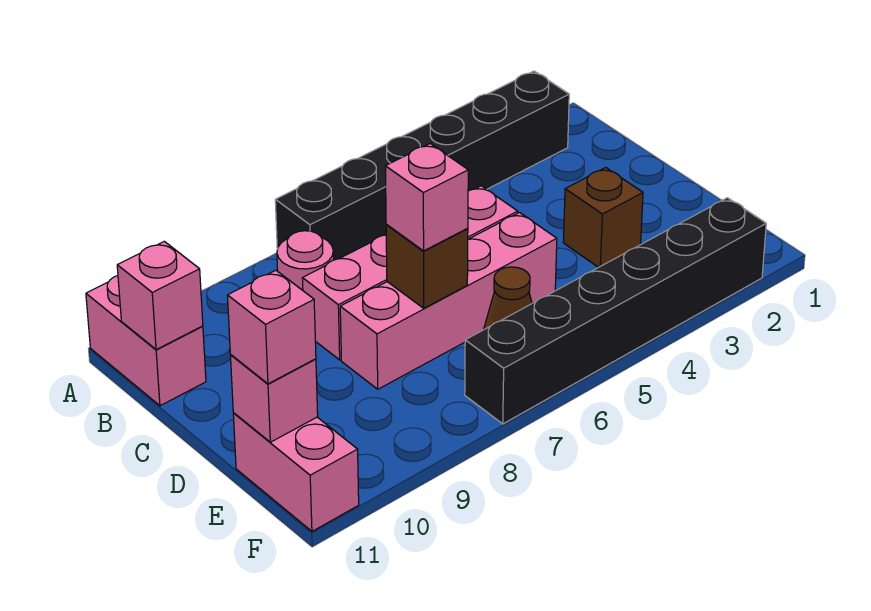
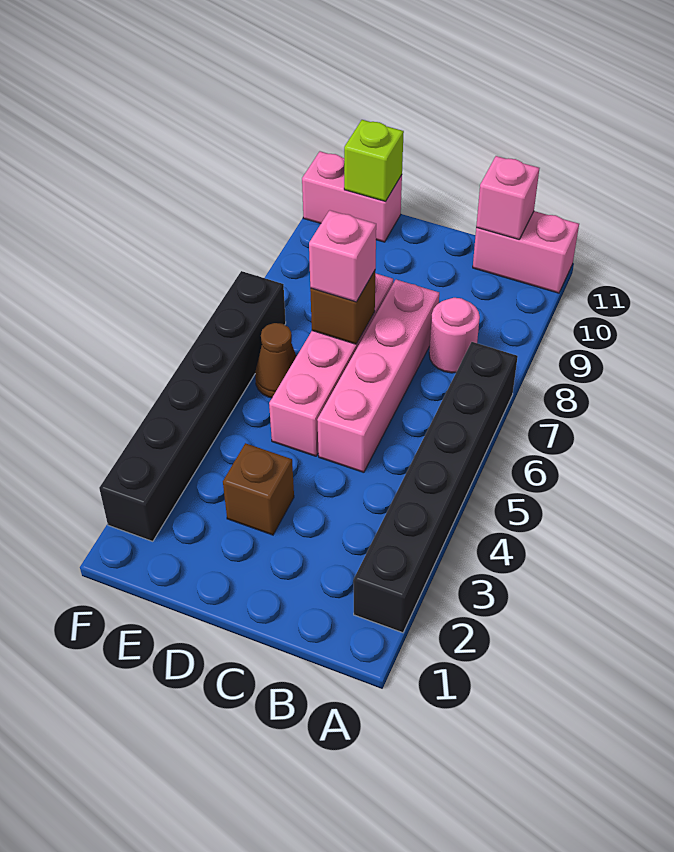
pink 1x1 brick [230,355,318,442] -> lime 1x1 brick [344,120,404,201]
pink 1x1 brick [227,270,316,384] -> none

